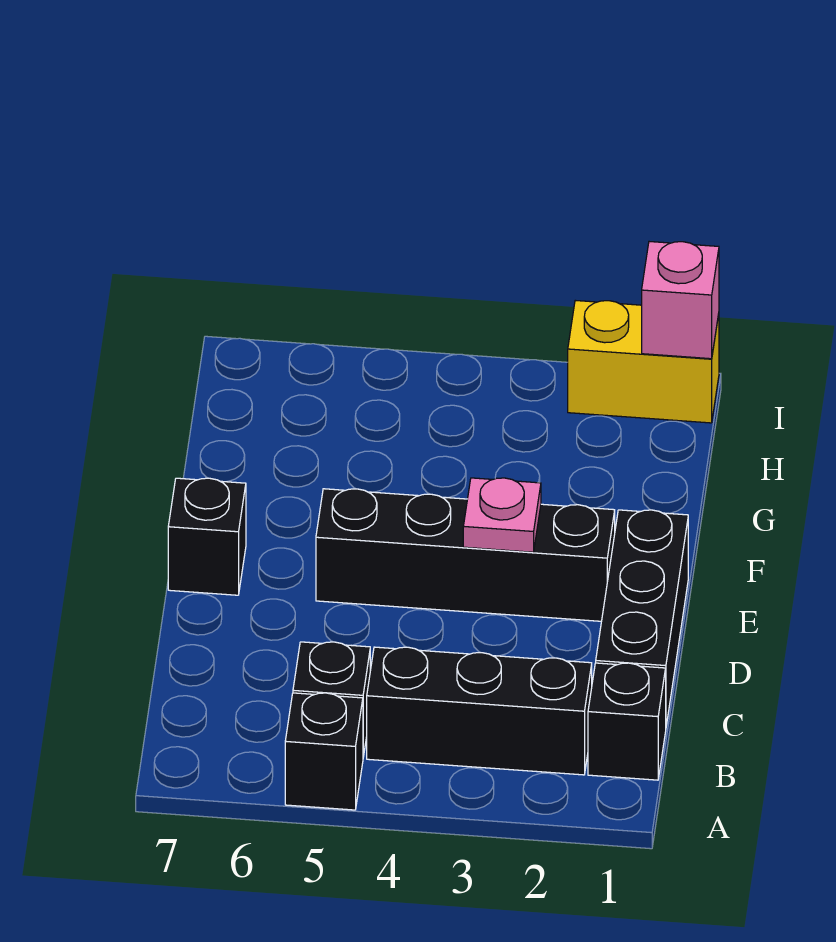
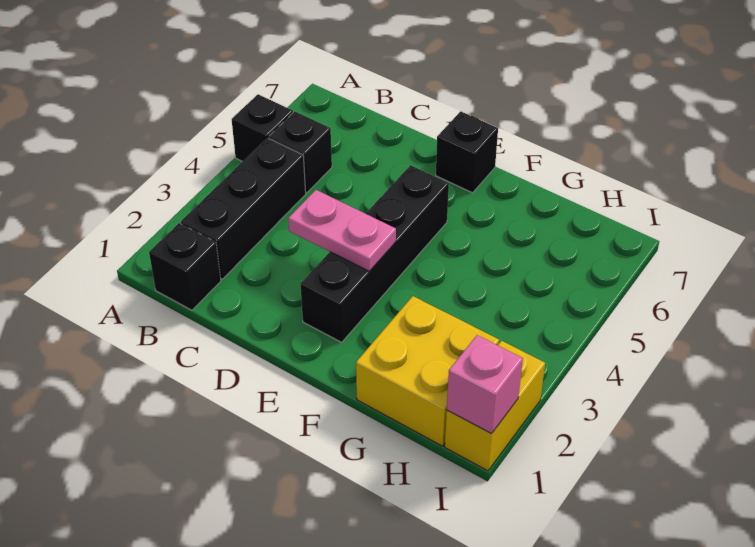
black 1x3 brick [596,510,688,725] -> none
pink 1x1 plate [463,478,541,552] -> pink 1x2 plate [288,190,396,271]
none -> yellow 2x2 brick [356,296,499,446]

